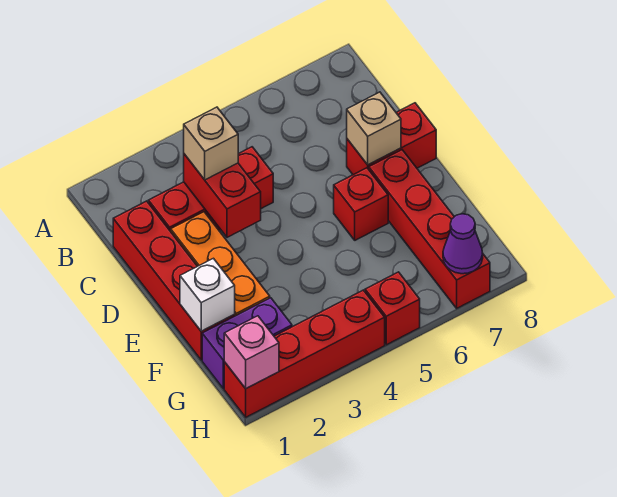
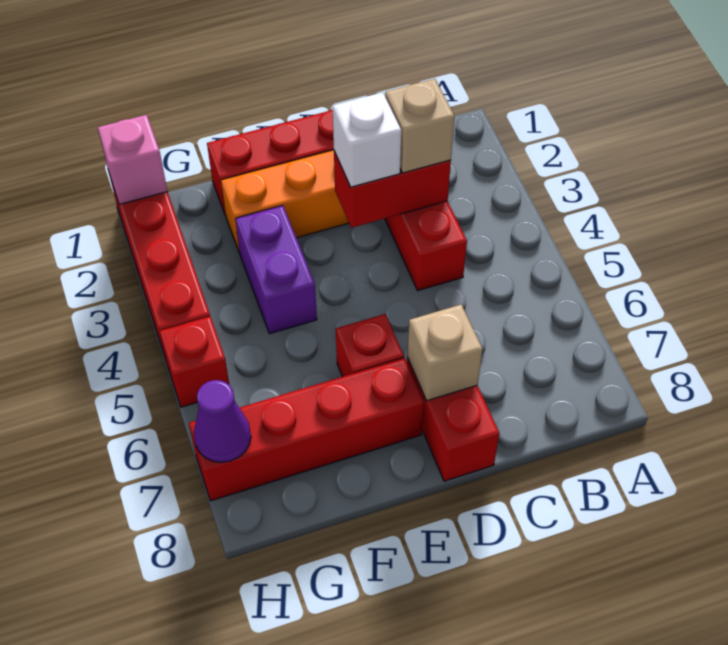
white 1x1 brick [180,258,235,331] -> white 1x1 brick moved to [333,92,401,187]
purple 1x2 brick [202,298,292,389] -> purple 1x2 brick moved to [235,205,317,334]

